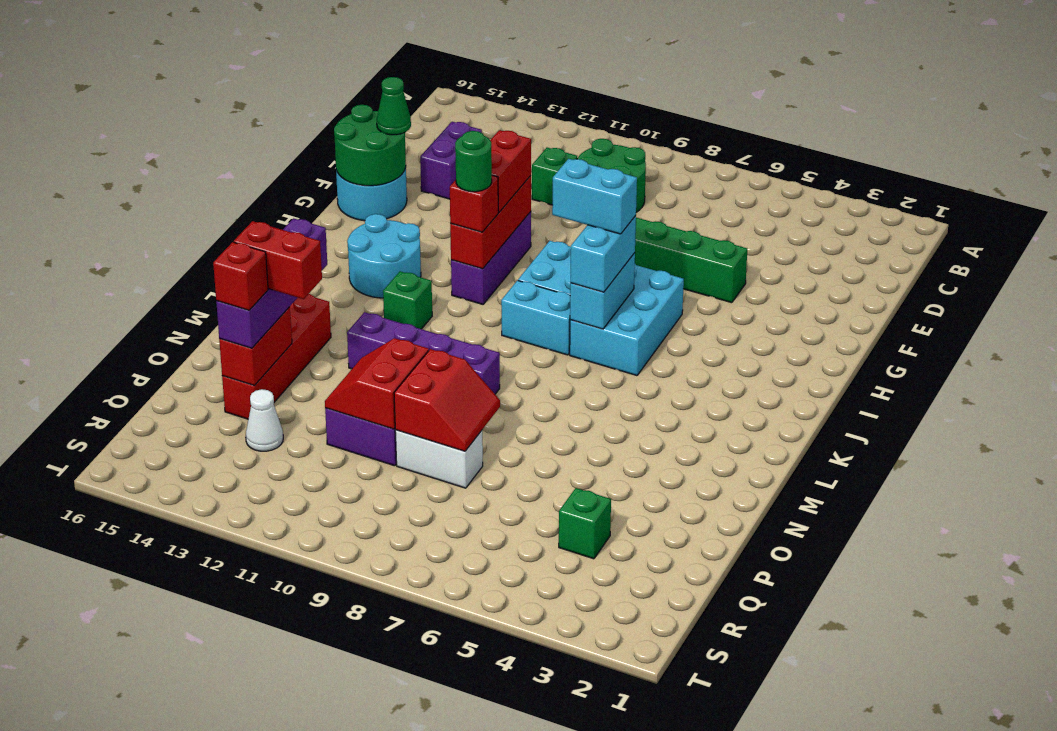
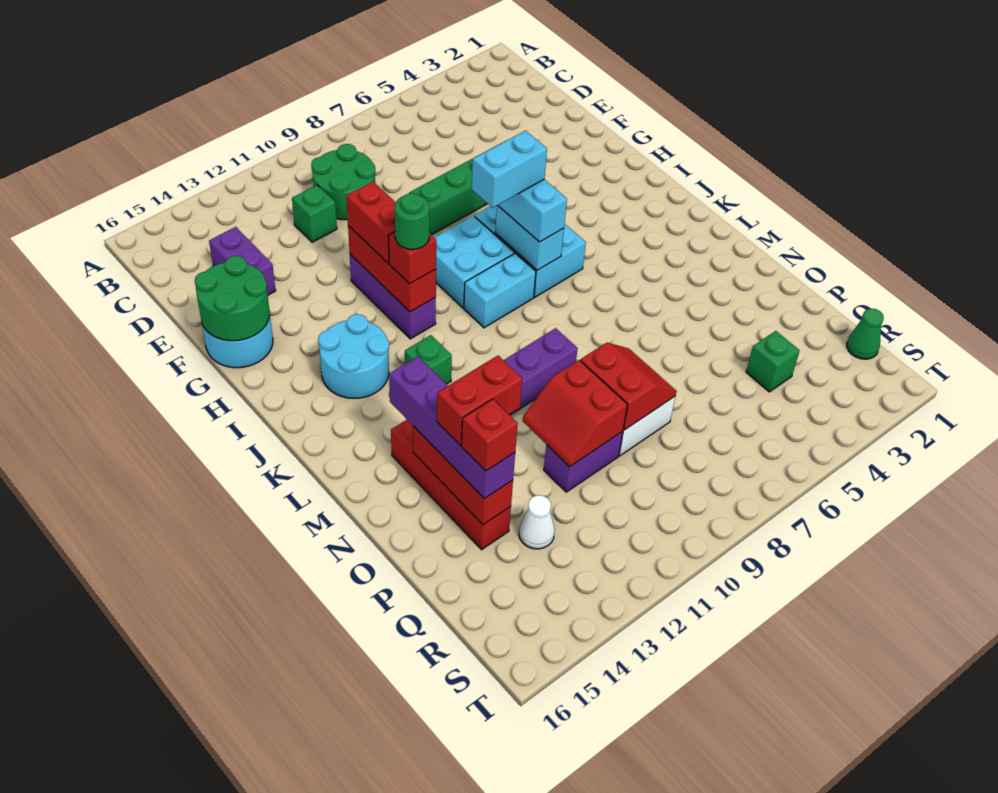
green 1x1 cone [377,77,411,135] -> green 1x1 cone moved to [847,308,884,359]
red 1x2 brick [219,307,292,386] -> red 1x3 brick [413,426,513,525]

